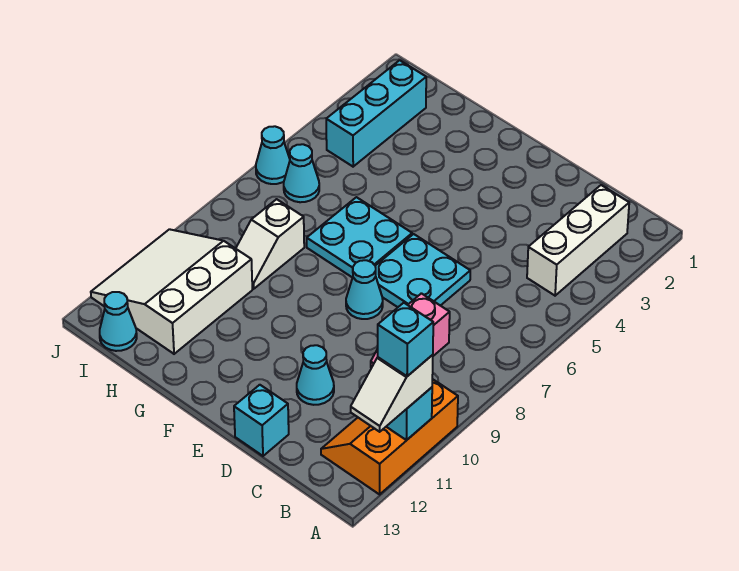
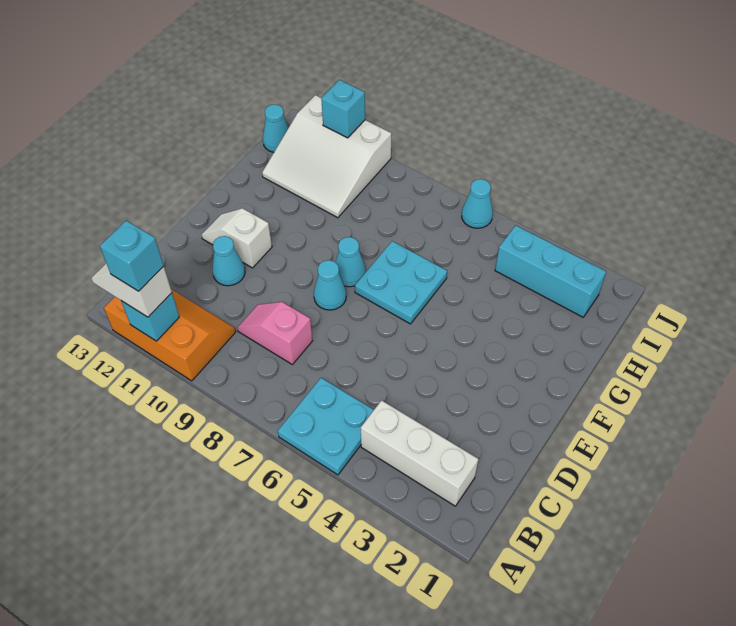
cyan 2x2 plate [375,234,470,307] -> cyan 2x2 plate moved to [278,378,374,475]
cyan 1x1 brick [234,385,289,456] -> cyan 1x1 brick moved to [321,80,365,138]
white 1x2 slope [236,199,304,289] -> white 1x2 slope moved to [202,208,272,268]
white 3x3 slope [91,229,252,354] -> white 3x3 slope turned to [262,95,391,218]
cyan 1x1 cone [284,144,319,202] -> cyan 1x1 cone moved to [335,237,366,287]

